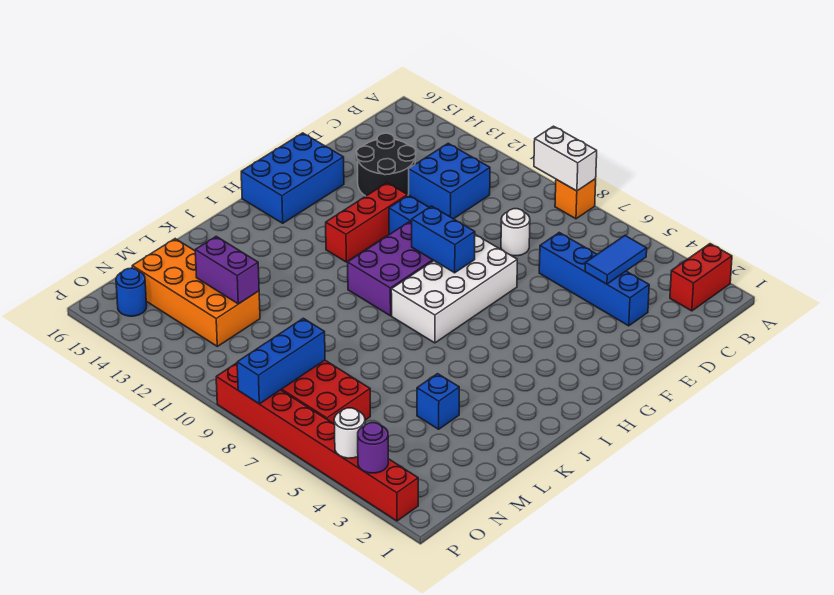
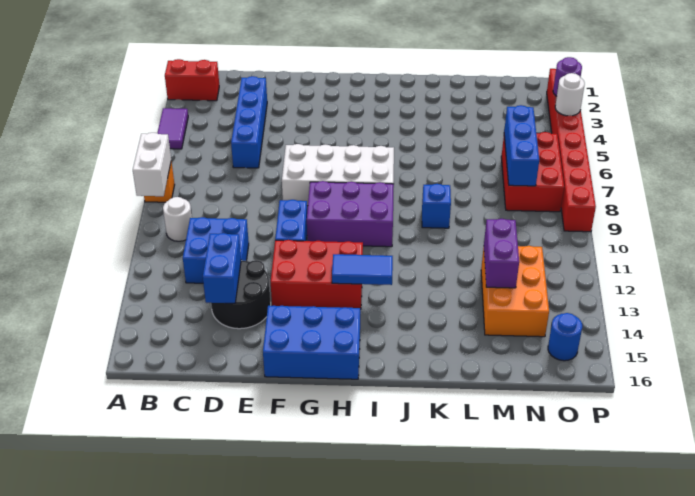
none -> purple 1x2 tile [157,108,188,149]
blue 1x2 tile [585,236,647,284] -> blue 1x2 tile moved to [332,254,393,285]
white 1x1 round brick [501,209,530,256] -> white 1x1 round brick moved to [163,197,192,241]
red 1x3 brick [326,183,408,262] -> red 2x3 brick [271,240,363,309]
blue 1x2 brick [412,206,475,273] -> blue 1x2 brick moved to [203,233,241,303]
blue 1x1 brick [417,374,459,429] -> blue 1x1 brick moved to [422,184,451,228]
orange 2x4 brick [132,239,260,346] -> orange 2x3 brick [481,246,549,337]
blue 1x3 brick [237,318,325,404] -> blue 1x3 brick turned to [504,105,539,186]

